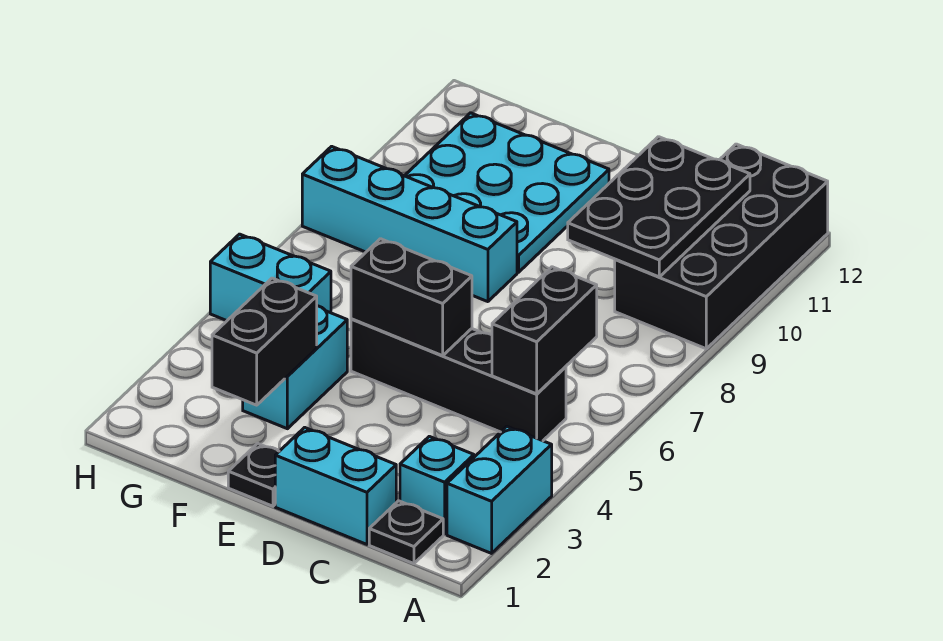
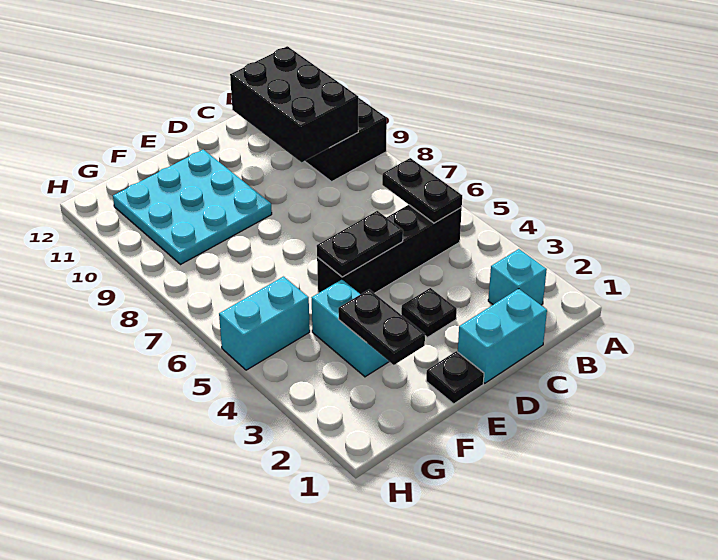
cyan 1x2 brick [447,426,552,553] -> none
black 1x1 plate [369,501,443,564] -> black 1x1 plate moved to [401,288,457,337]
black 1x2 brick [492,267,597,394] -> black 1x2 plate [382,158,462,223]
black 2x3 plate [568,137,750,277] -> black 2x3 brick [230,46,358,162]
black 1x2 brick [351,239,472,356] -> black 1x2 plate [317,211,403,277]
cyan 1x4 brick [302,146,517,302] -> none
black 1x2 brick [212,278,317,405] -> black 1x2 plate [338,289,425,365]

